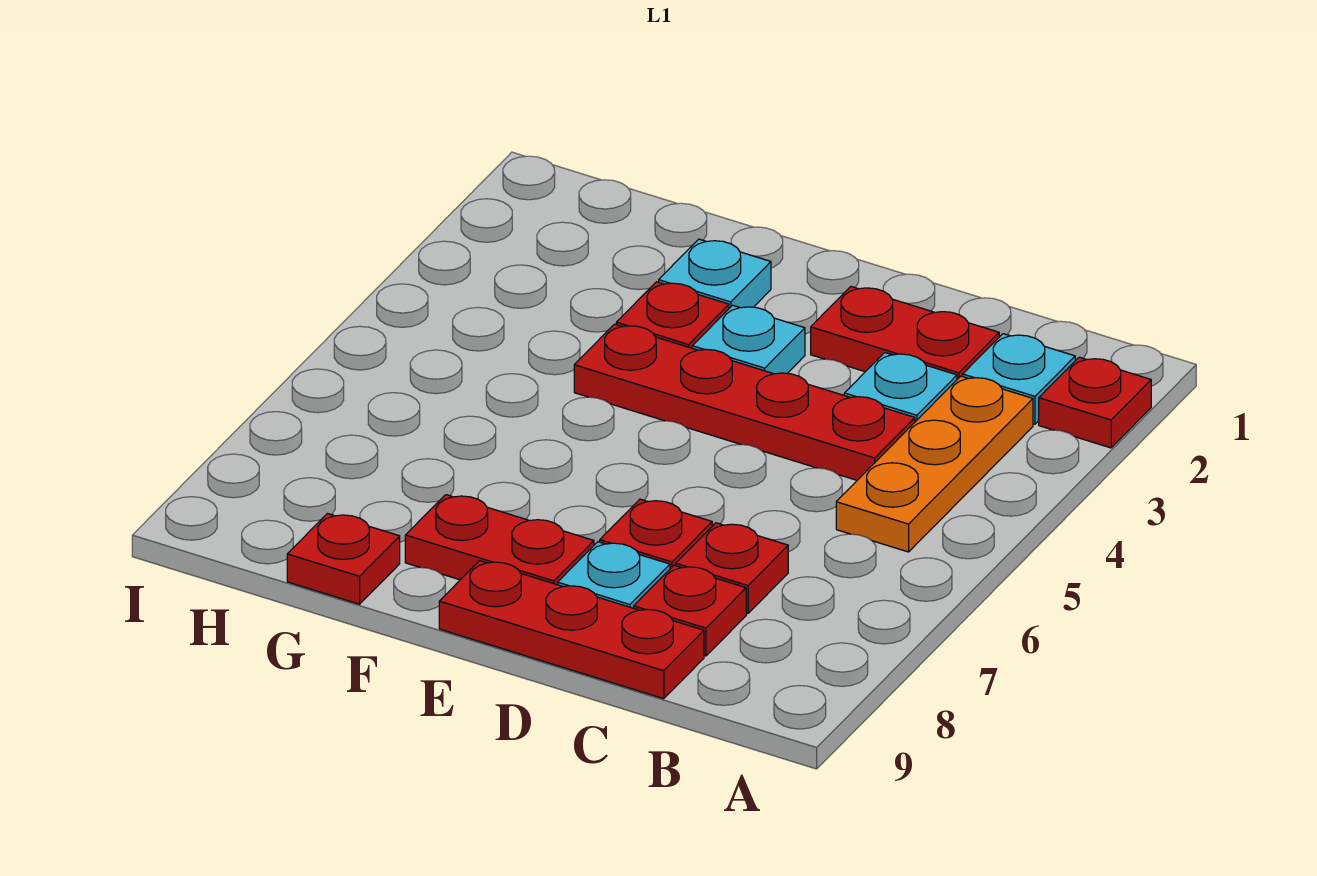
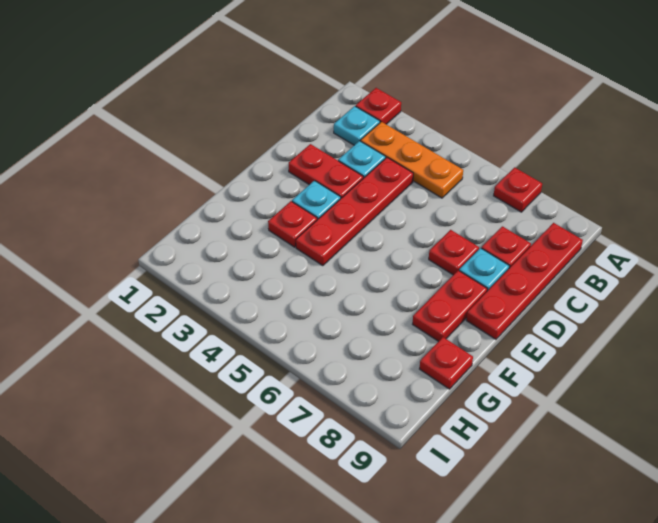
red 1x2 plate [811,287,999,379] -> red 1x2 plate turned to [289,144,363,198]
red 1x1 plate [676,523,788,613] -> red 1x1 plate moved to [494,167,542,212]
red 1x3 plate [439,561,704,699] -> red 1x4 plate [466,223,583,339]
cyan 1x1 plate [659,239,771,308] -> none

